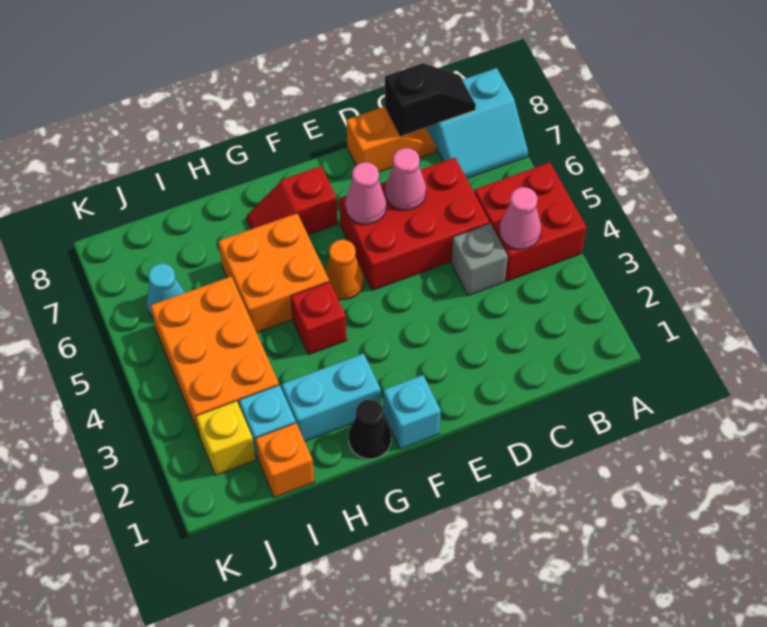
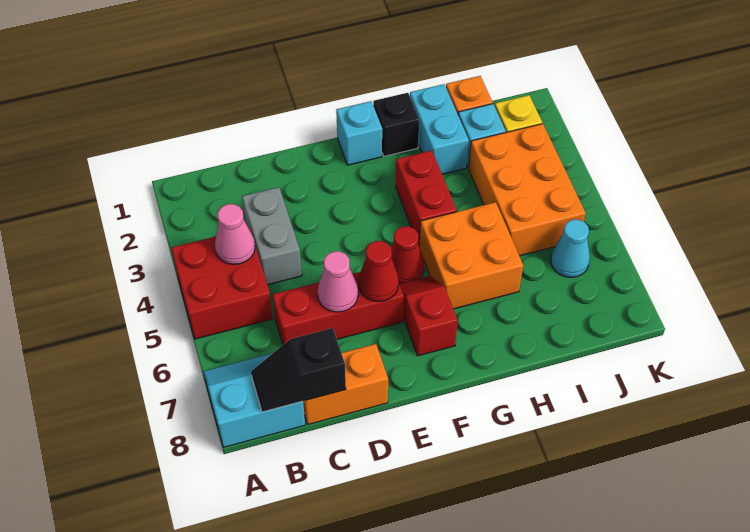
grey 1x1 brick [451,224,508,296] -> grey 1x2 brick [242,187,302,285]
red 2x3 brick [339,157,490,290] -> red 1x3 brick [272,272,404,345]
orange 1x2 slope [346,107,436,172] -> orange 1x2 brick [303,344,388,424]
pink 1x1 cone [345,162,387,224] -> red 1x1 cone [358,241,399,302]
orange 1x1 cone [325,240,364,299] -> red 1x1 cone [391,226,424,284]
red 1x2 slope [247,166,338,235] -> red 1x2 slope turned to [399,276,458,356]
black 1x1 cone [349,400,391,459] -> black 1x1 brick [373,93,419,156]
cyan 1x2 brick [282,354,381,441] -> cyan 1x2 brick turned to [410,84,469,174]
red 1x1 brick [291,282,347,355] -> red 1x2 brick [396,150,457,244]

